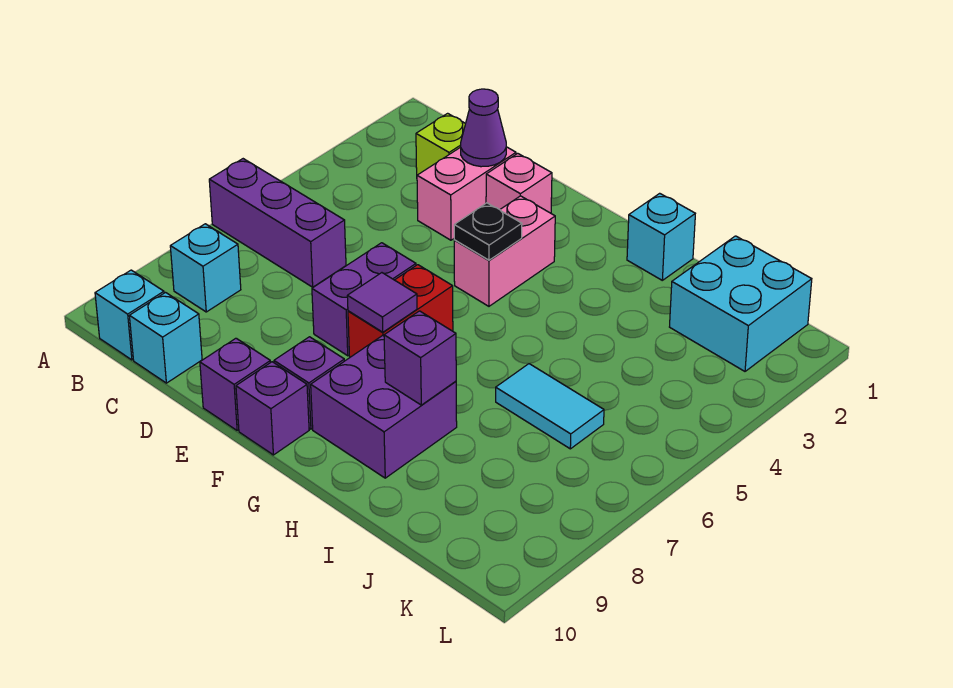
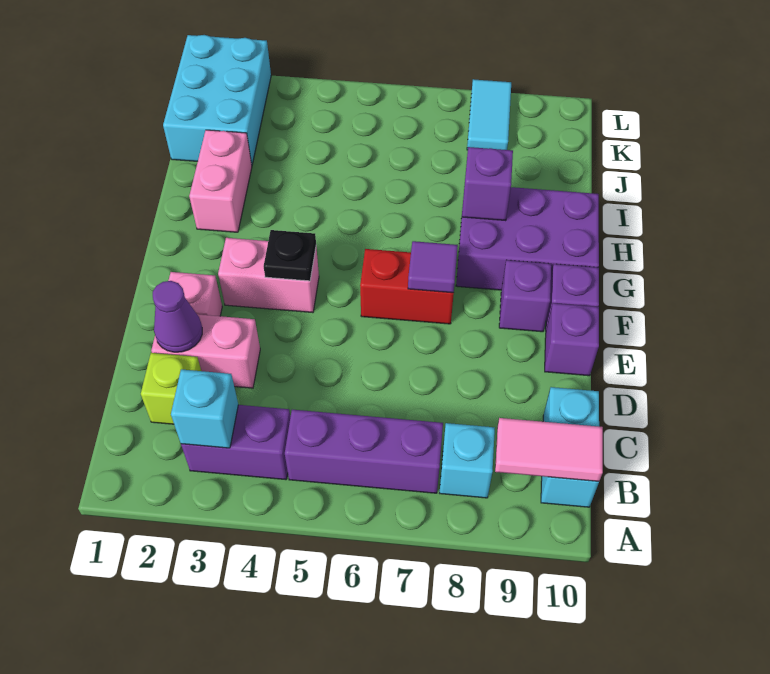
purple 1x3 brick [209,159,346,287] -> purple 1x3 brick turned to [285,410,443,493]
none -> pink 1x2 tile [495,418,603,481]
purple 1x2 brick [312,243,416,356] -> purple 1x2 brick moved to [181,405,290,480]
purple 2x2 brick [311,335,457,478] -> purple 2x3 brick [456,187,599,290]
cyan 1x1 brick [627,193,695,280] -> cyan 1x1 brick moved to [171,369,238,448]
none -> pink 1x2 brick [189,130,252,232]
cyan 1x2 tile [496,364,604,449] -> cyan 1x2 tile moved to [467,79,511,150]
cyan 2x2 brick [670,236,812,371] -> cyan 2x3 brick [163,35,271,165]

